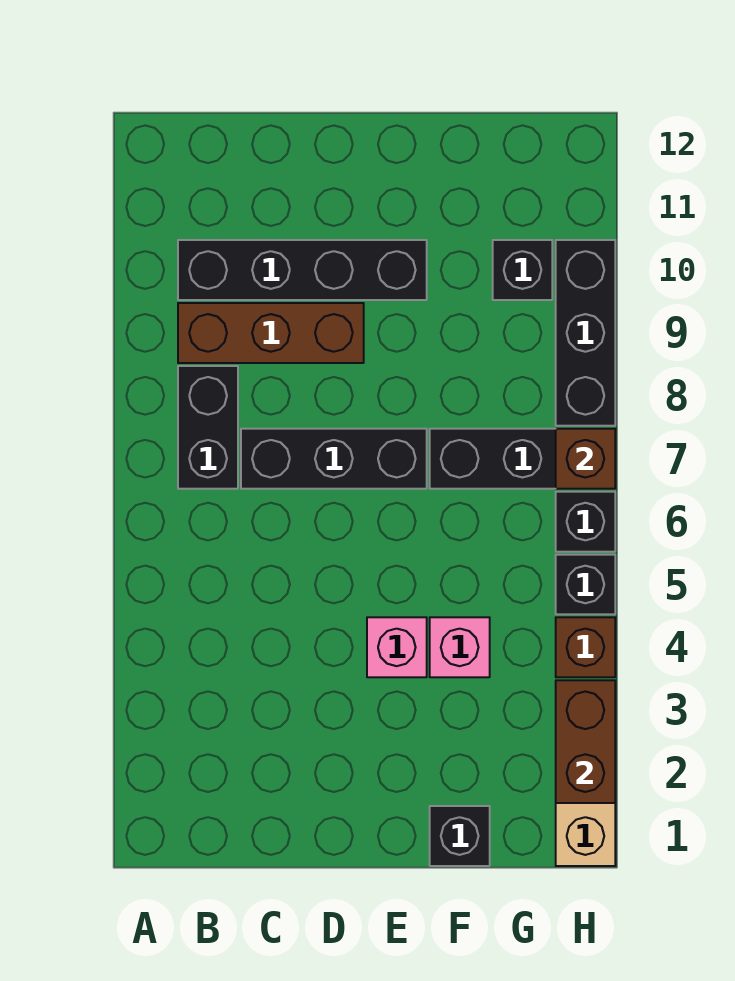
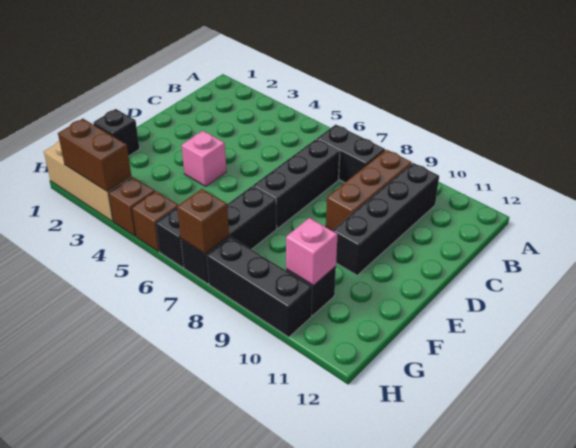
pink 1x1 brick [430,617,490,677] -> pink 1x1 brick moved to [286,218,338,285]
black 1x1 brick [556,555,615,614] -> brown 1x1 brick [132,191,178,252]

